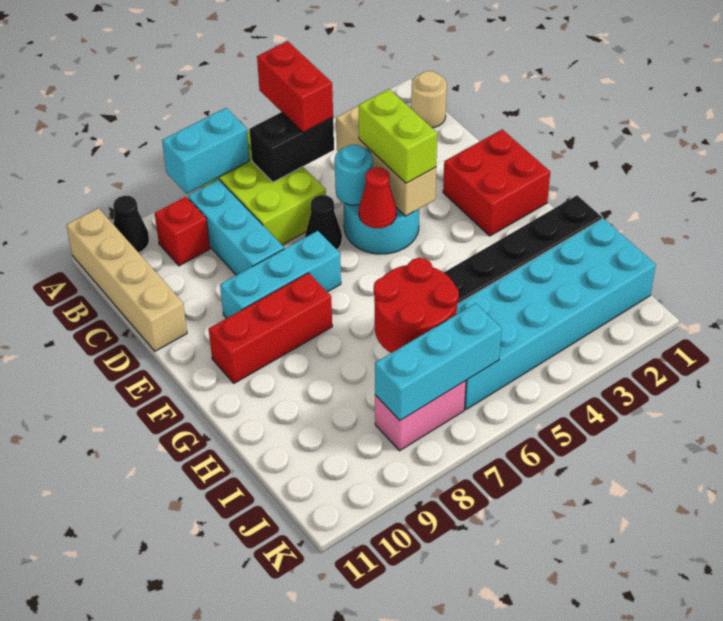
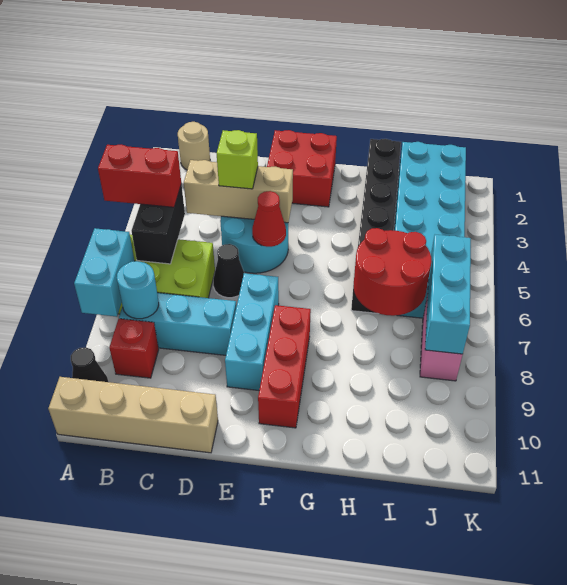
lime 1x2 brick [359,89,437,183] -> lime 1x1 brick [217,130,258,189]
cyan 1x1 round brick [335,145,373,205] -> cyan 1x1 round brick moved to [117,261,159,319]

